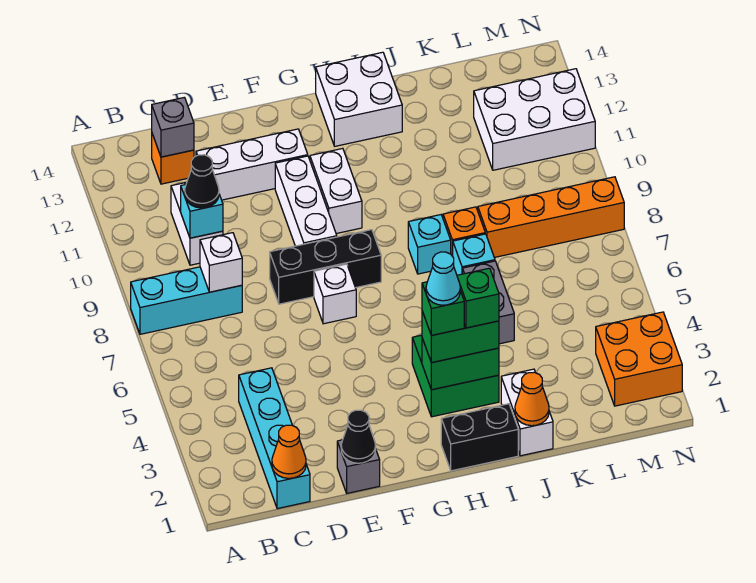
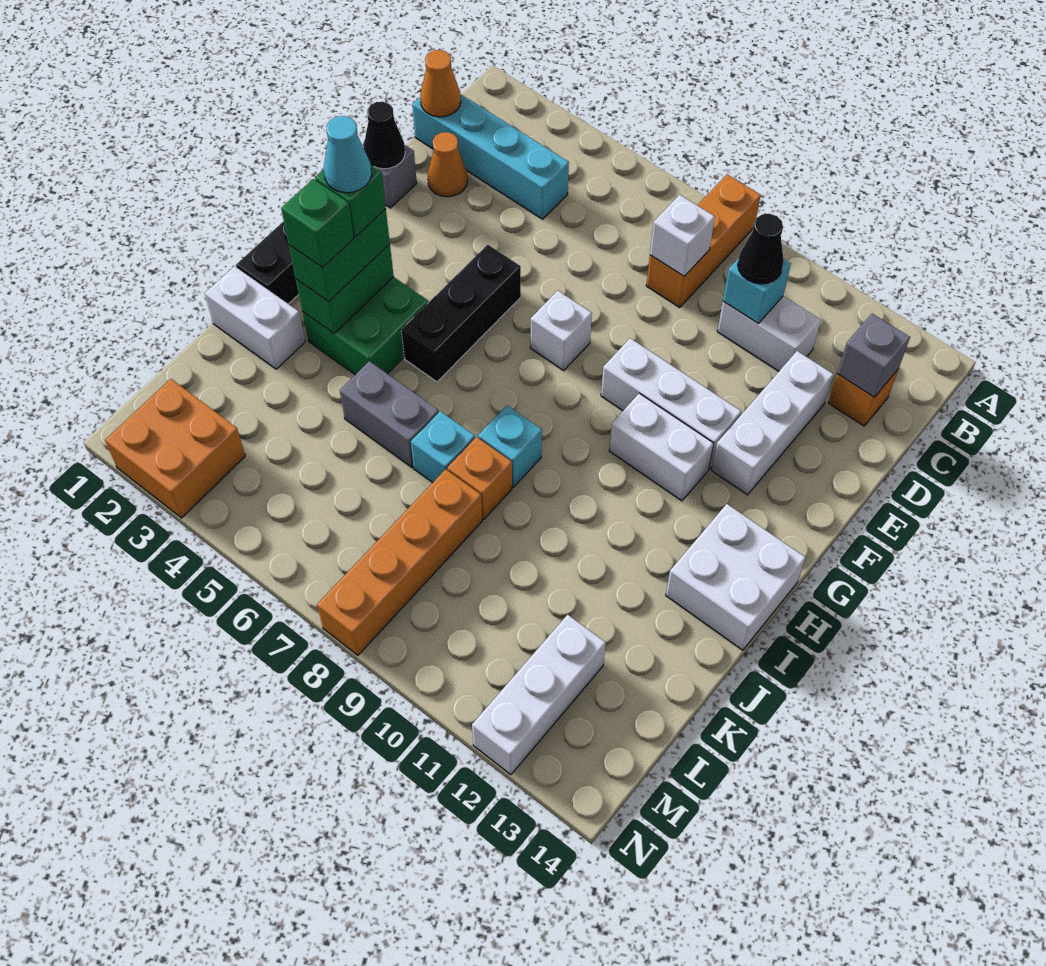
cyan 1x3 brick [131,267,242,334] -> orange 1x3 brick [646,175,761,308]
black 1x3 brick [270,230,381,304] -> black 1x3 brick moved to [401,245,521,382]
orange 1x1 cone [515,372,549,426] -> orange 1x1 cone moved to [428,132,468,197]
white 2x3 brick [474,69,595,170] -> white 1x3 brick [472,615,606,775]

